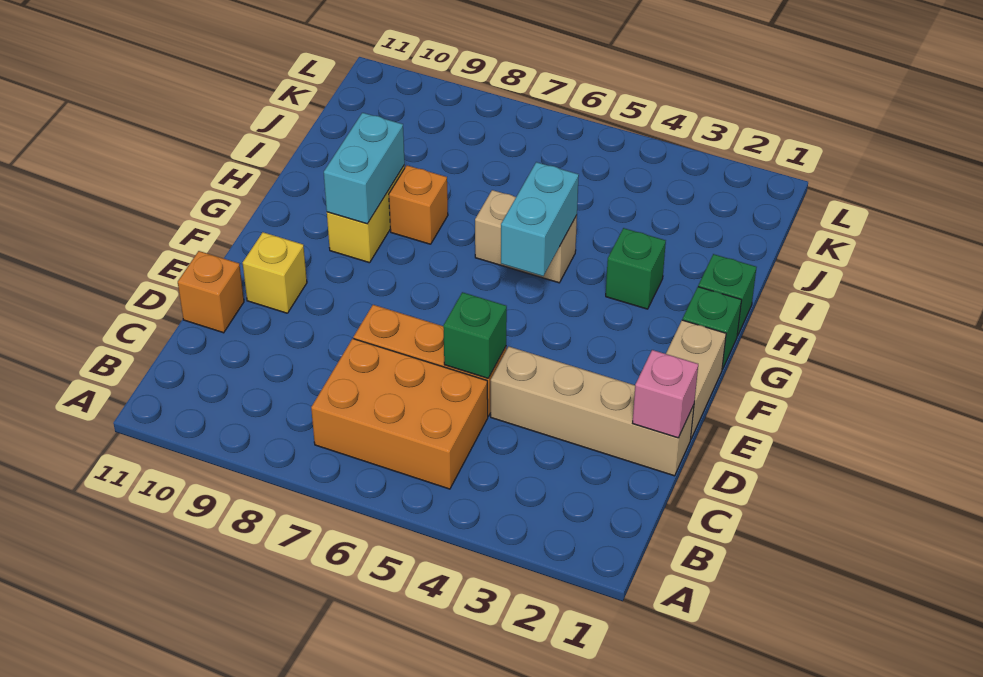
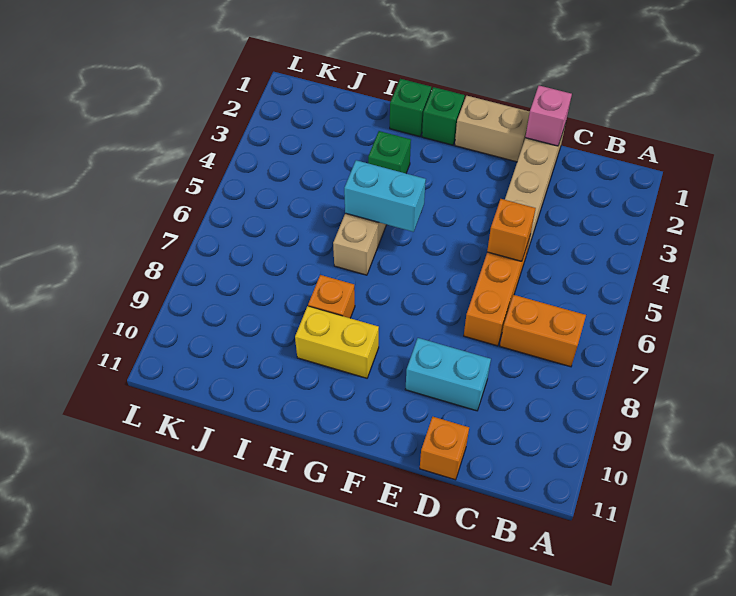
orange 2x3 brick [311,339,488,489] -> orange 1x2 brick [500,295,586,367]
green 1x1 brick [443,292,507,378] -> orange 1x1 brick [487,199,536,261]
yellow 1x1 brick [243,232,307,313] -> none
cyan 1x2 brick [324,113,405,224] -> cyan 1x2 brick moved to [405,338,491,411]

